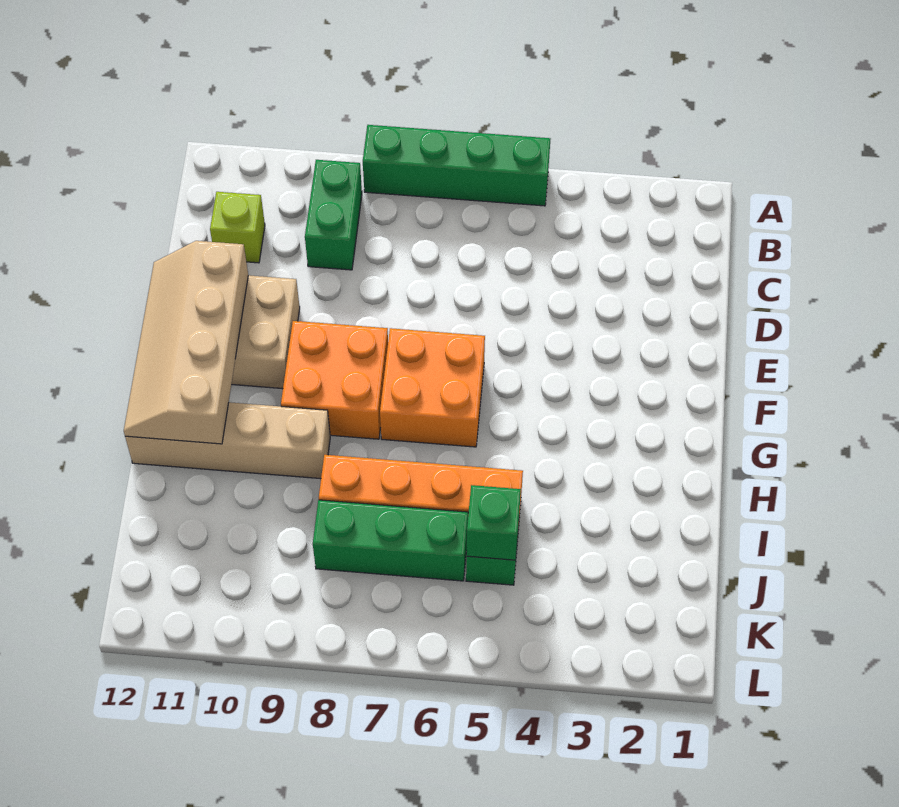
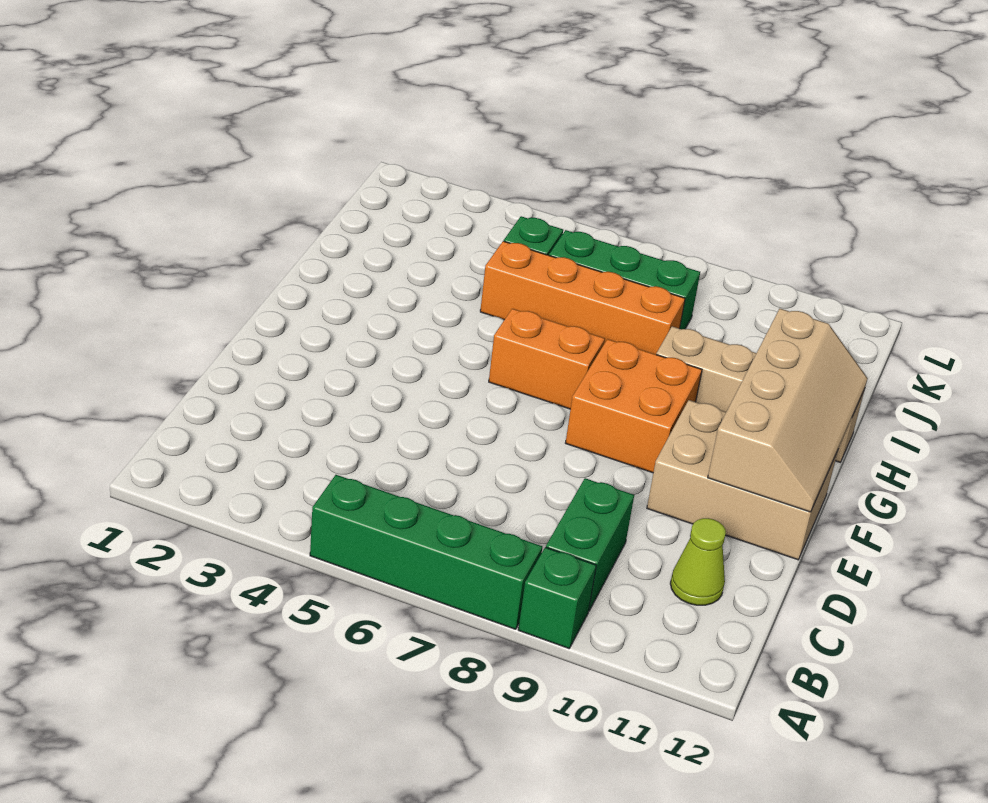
lime 1x1 brick [210,192,265,263] -> lime 1x1 cone [670,518,726,605]
orange 2x2 brick [380,328,485,447] -> orange 1x2 brick [489,309,605,409]
green 1x1 brick [466,485,521,560] -> green 1x1 brick moved to [518,547,596,648]

